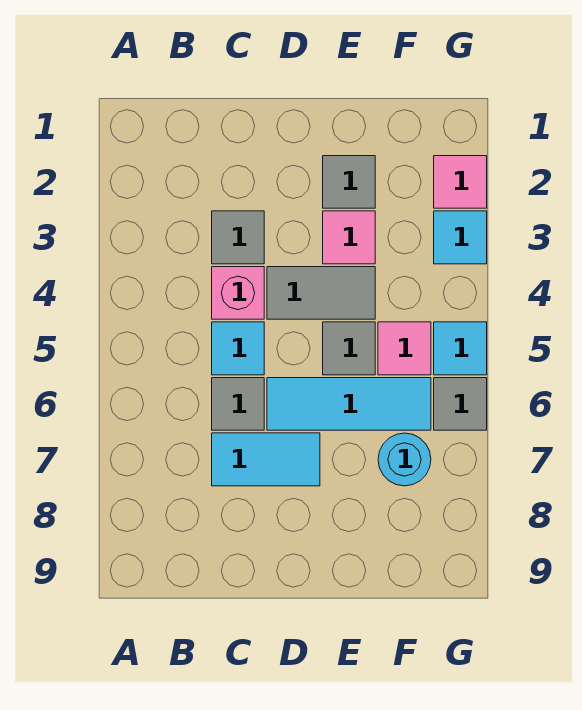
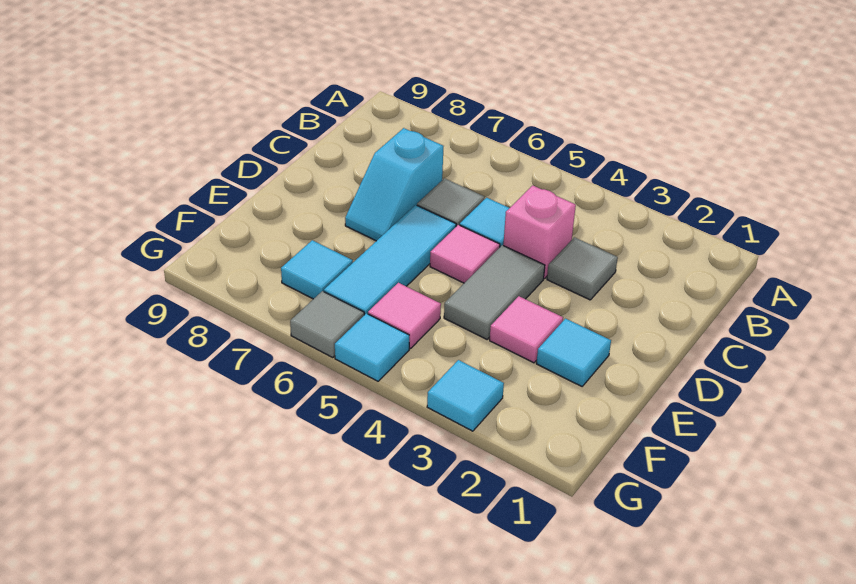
cyan 1x2 tile [212,433,320,486] -> cyan 1x2 slope [345,128,444,241]
grey 1x1 tile [323,156,375,208] -> cyan 1x1 tile [536,319,611,386]
grey 1x1 tile [323,322,375,375] -> none
cyan 1x1 round brick [378,433,431,486] -> cyan 1x1 tile [281,240,353,299]
pink 1x1 tile [434,156,487,208] -> pink 1x1 tile moved to [430,225,500,283]

